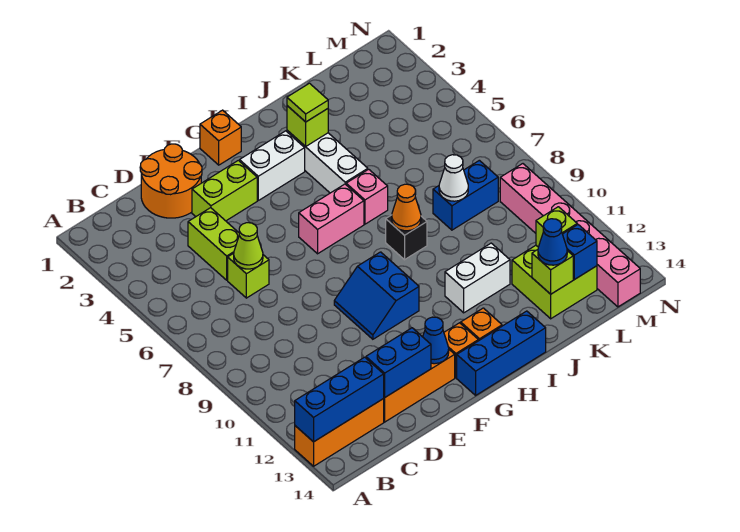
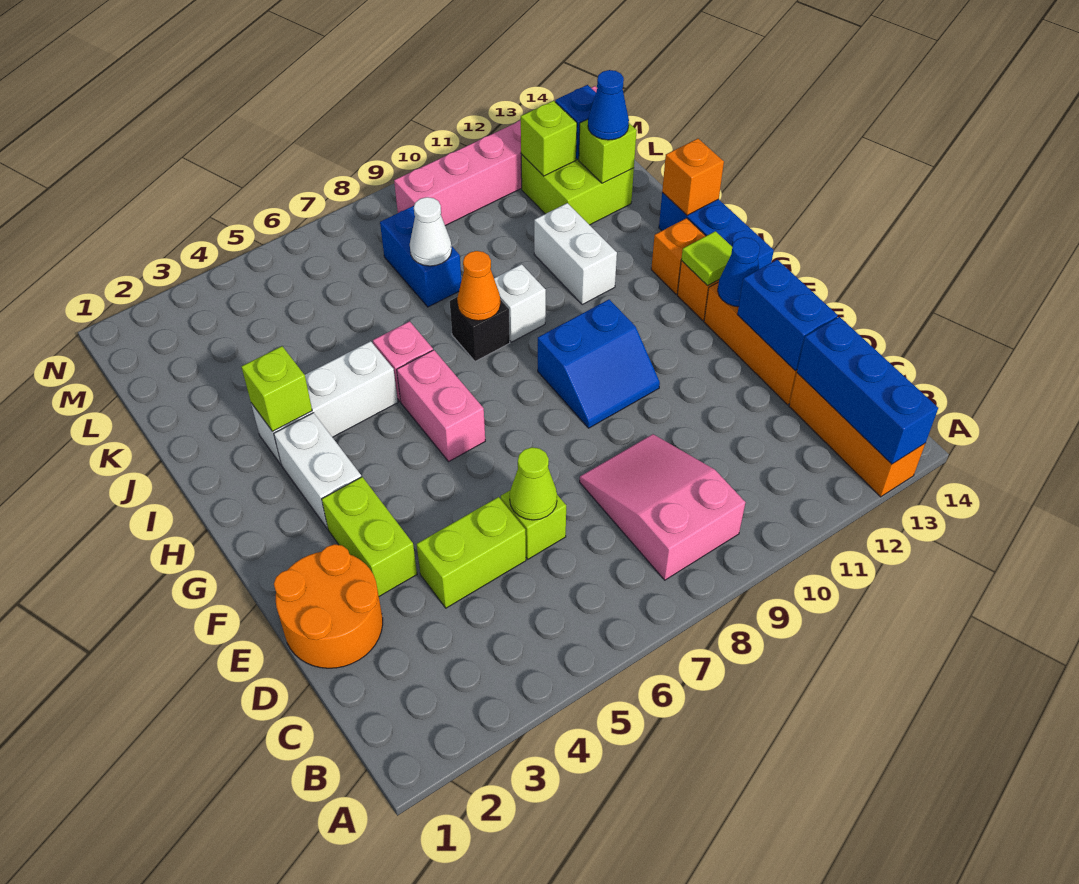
none -> pink 2x3 slope [580,434,745,580]
orange 1x1 brick [200,110,241,165] -> orange 1x1 brick moved to [662,139,724,215]
lime 1x1 tile [287,83,328,122] -> lime 1x1 tile moved to [681,231,732,286]
none -> white 1x1 brick [494,264,546,342]

